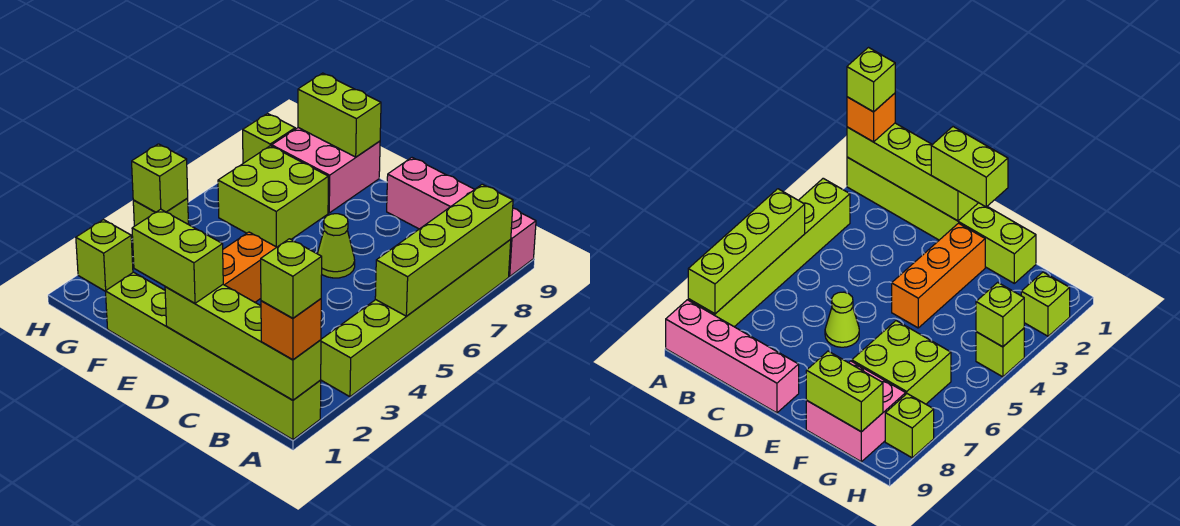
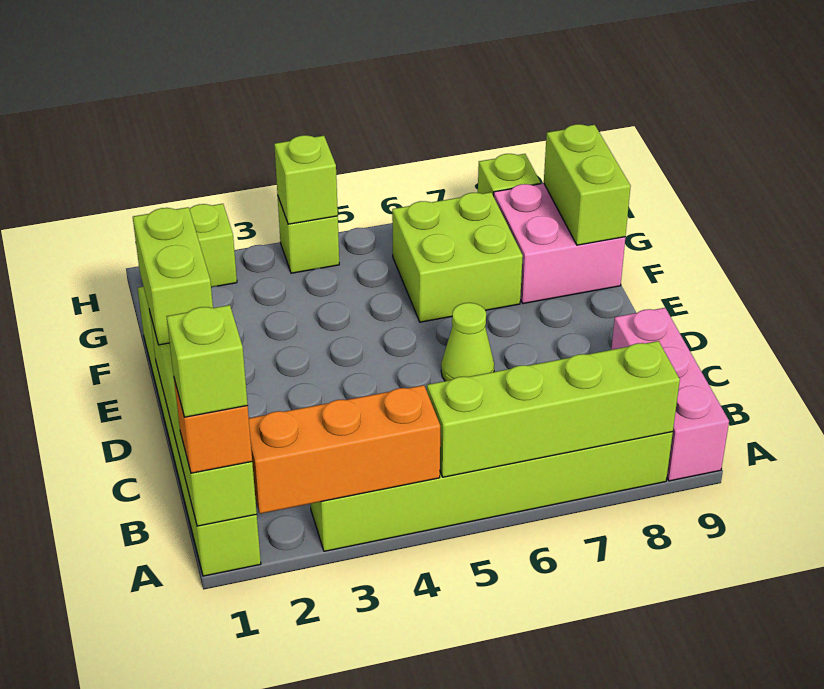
pink 1x4 brick [387,158,536,276] -> pink 1x3 brick [611,308,729,481]
orange 1x3 brick [223,232,277,302] -> orange 1x3 brick moved to [249,385,440,514]

